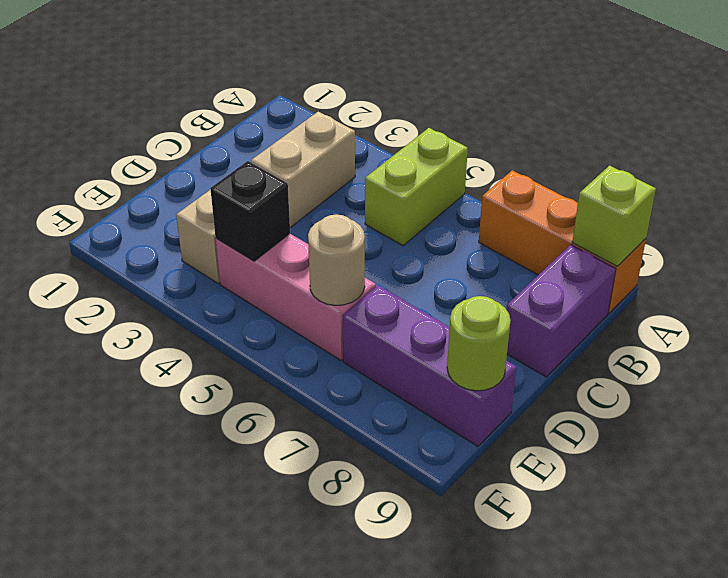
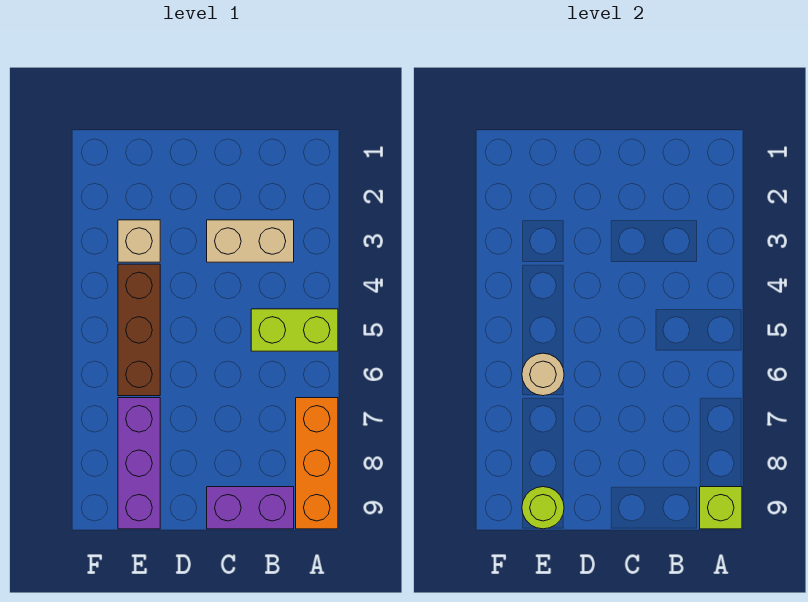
pink 1x3 brick [216,234,376,361] -> brown 1x3 brick [118,264,160,396]
black 1x1 brick [210,161,290,261] -> none

